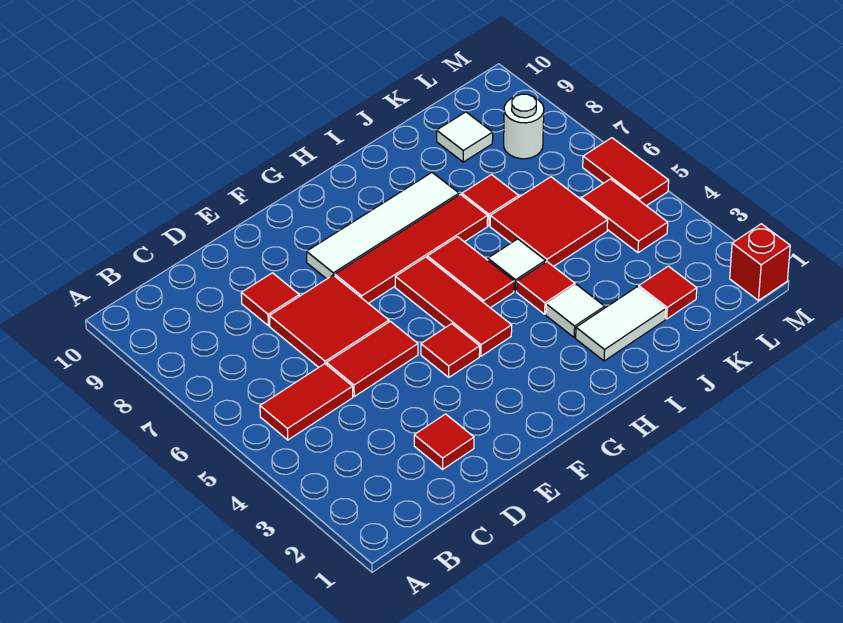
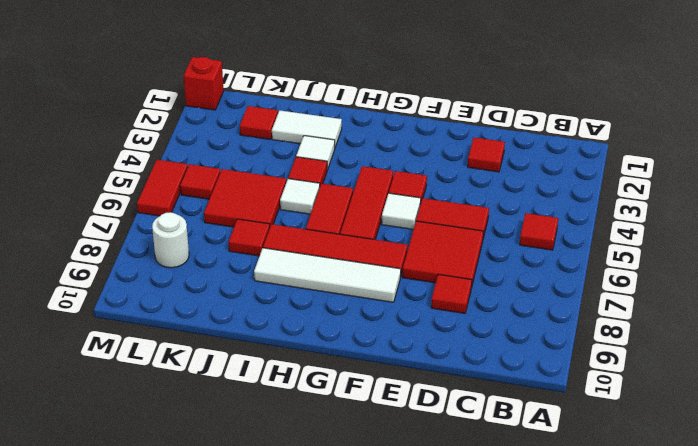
red 1x2 tile [260,364,353,440] -> red 1x1 tile [520,213,558,250]
white 1x1 tile [437,112,493,162] -> white 1x1 tile moved to [382,193,421,230]
red 1x2 tile [581,179,668,253] -> red 1x1 tile [180,164,220,199]

